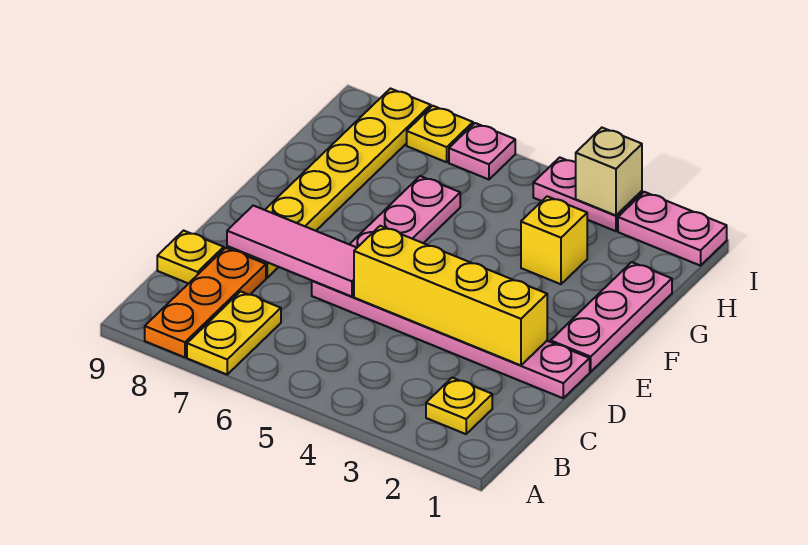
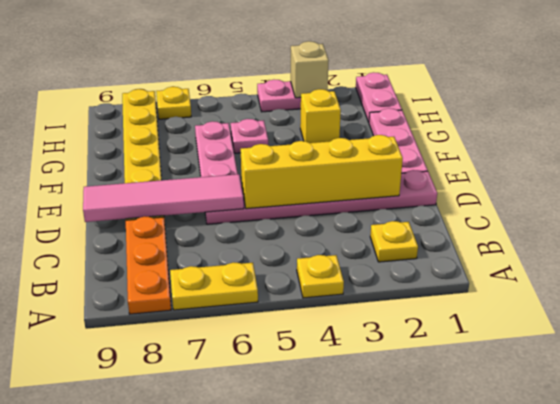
yellow 1x2 plate [187,291,281,374] -> yellow 1x2 plate turned to [170,262,258,310]
yellow 1x1 plate [157,231,224,284] -> yellow 1x1 plate moved to [297,255,344,298]
pink 1x3 tile [227,206,357,297] -> pink 1x4 tile [83,174,244,222]
pink 1x2 plate [618,192,727,266] -> pink 1x2 plate turned to [356,72,402,122]
pink 1x1 plate [449,123,515,179] -> pink 1x1 plate moved to [230,119,268,153]

